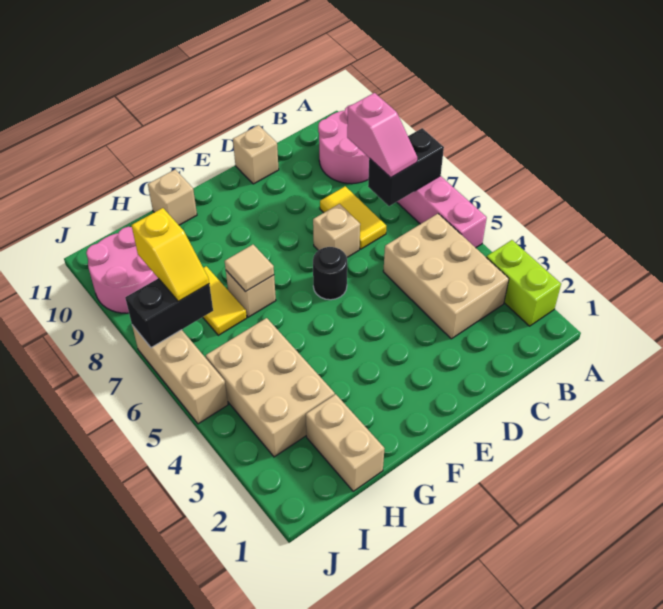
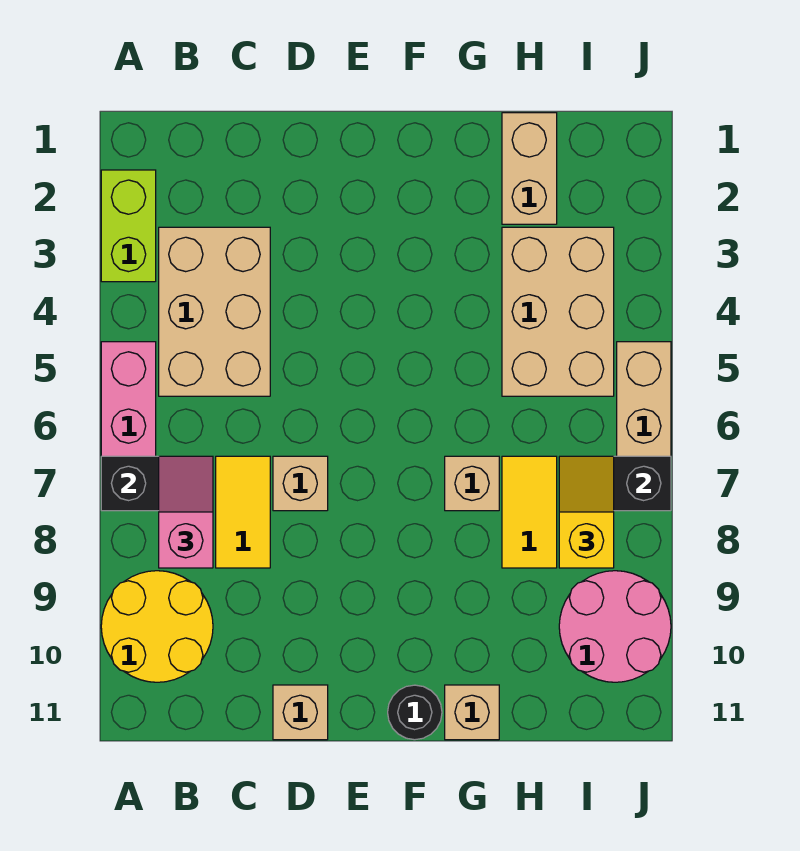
pink 2x2 round brick [318,105,369,184] -> yellow 2x2 round brick [101,571,213,682]
black 1x1 round brick [313,247,347,300] -> black 1x1 round brick moved to [388,685,442,740]
tan 1x1 tile [225,245,274,292] -> none

